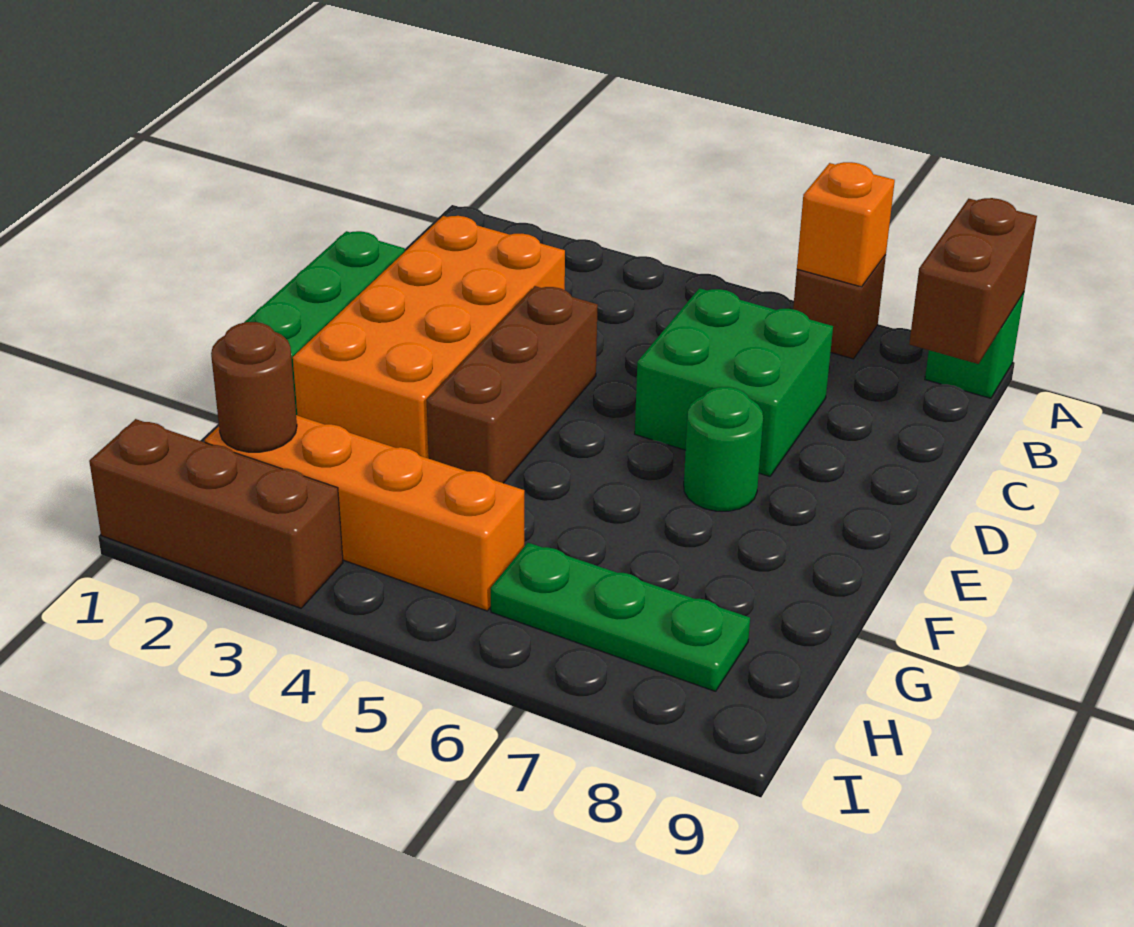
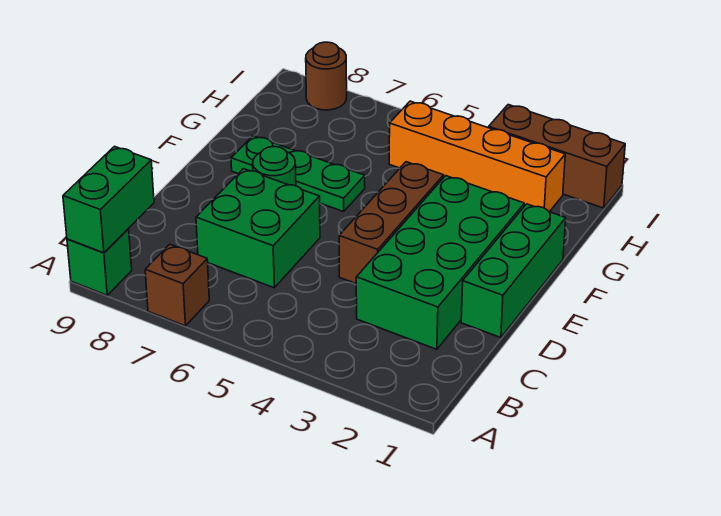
orange 1x1 brick [797,162,895,287] -> none
brown 1x2 brick [909,198,1037,364] -> green 1x2 brick [63,146,154,253]
orange 2x4 brick [293,216,565,459] -> green 2x4 brick [356,176,524,349]
brown 1x1 round brick [211,322,297,452] -> brown 1x1 round brick moved to [306,42,347,110]
green 1x3 plate [491,543,750,691] -> green 1x3 plate moved to [231,136,365,212]

